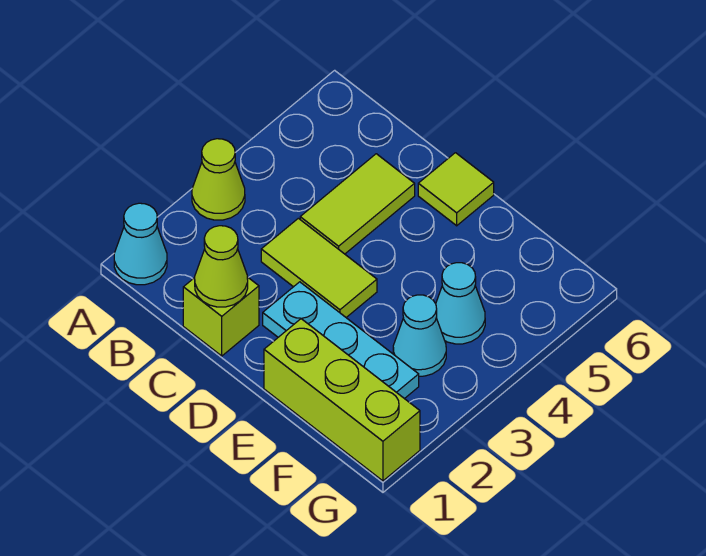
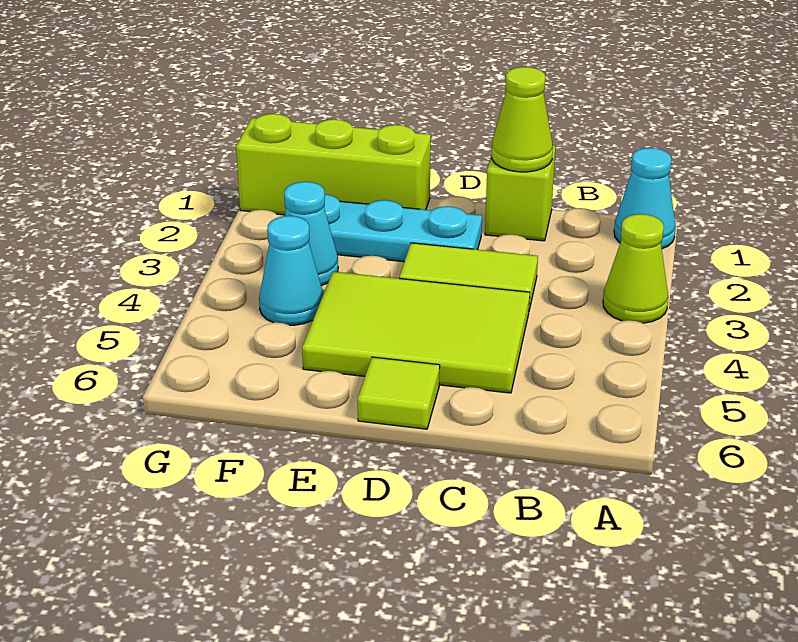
lime 1x2 tile [300,154,415,254] -> lime 2x3 tile [302,272,530,393]

